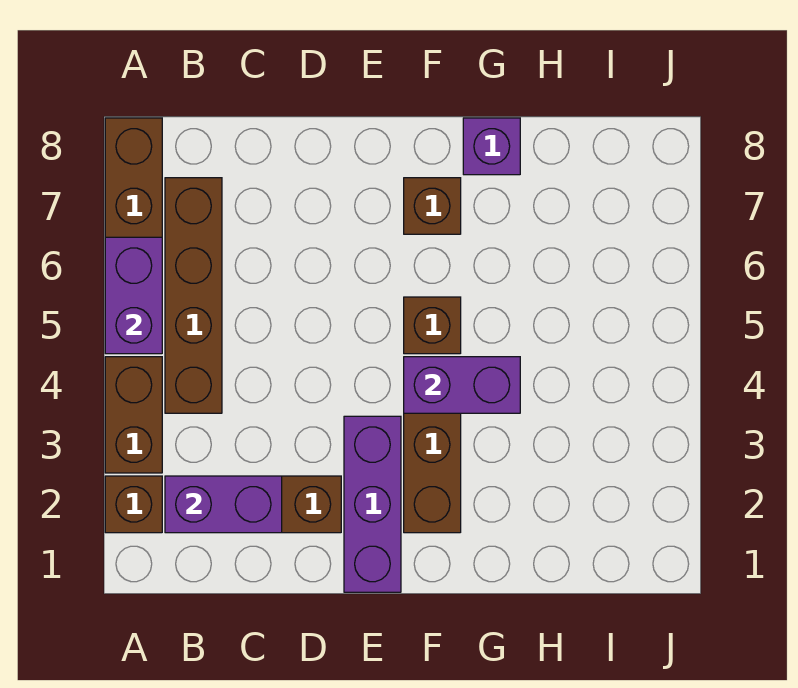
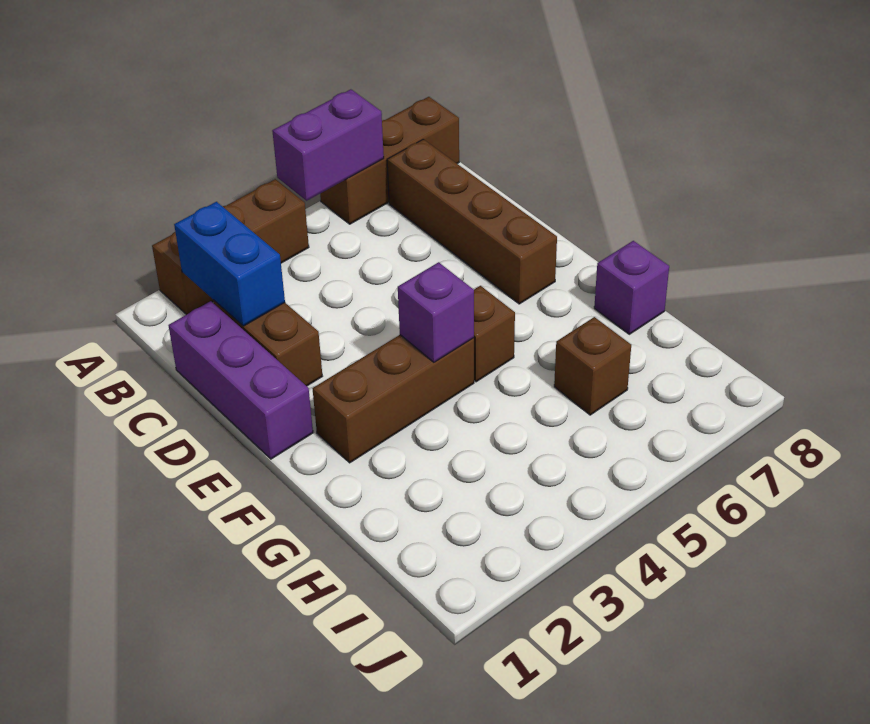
purple 1x2 brick [165,476,282,533] -> blue 1x2 brick [174,202,285,326]
brown 1x4 brick [165,178,222,413] -> brown 1x4 brick turned to [387,139,557,304]
purple 1x3 brick [344,416,401,592] -> purple 1x3 brick turned to [168,301,313,459]
purple 1x2 brick [404,357,520,413] -> purple 1x1 brick [398,262,474,362]
brown 1x1 brick [404,178,461,234] -> brown 1x1 brick moved to [554,317,631,415]

